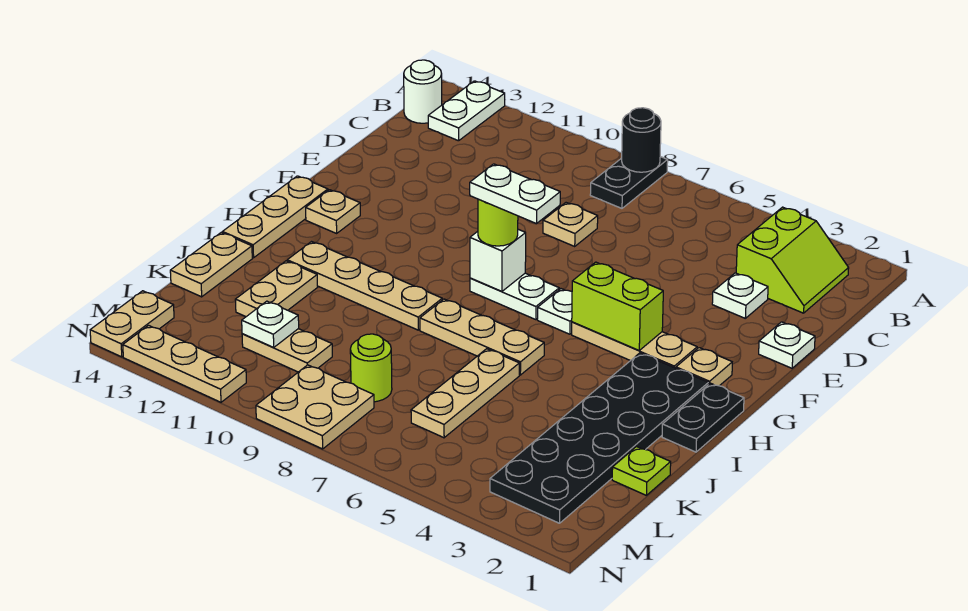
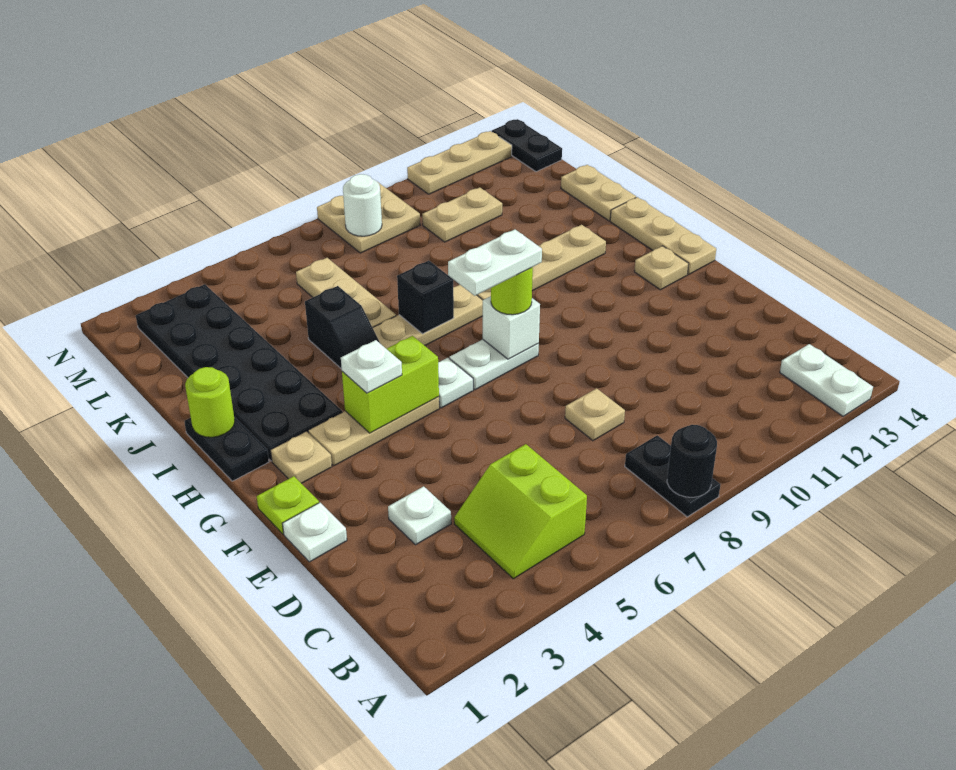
lime 2x2 slope [736,207,849,313] -> lime 2x2 slope moved to [454,444,587,579]
white 1x1 round brick [404,60,442,123] -> white 1x1 round brick moved to [343,174,382,236]
none -> black 1x2 slope [305,286,380,369]
none -> black 1x1 brick [397,261,454,334]
tan 1x2 plate [235,261,318,317] -> none
lime 1x1 plate [612,447,671,495] -> lime 1x1 plate moved to [257,476,319,534]
lime 1x1 round brick [350,334,392,402] -> lime 1x1 round brick moved to [185,367,235,437]
white 1x1 plate [242,301,299,348] -> white 1x1 plate moved to [341,340,402,393]
tan 1x2 plate [90,291,174,357] -> black 1x2 plate [492,119,562,172]

